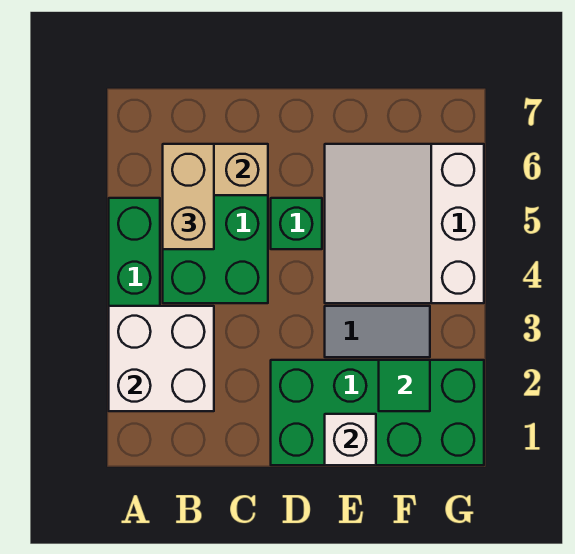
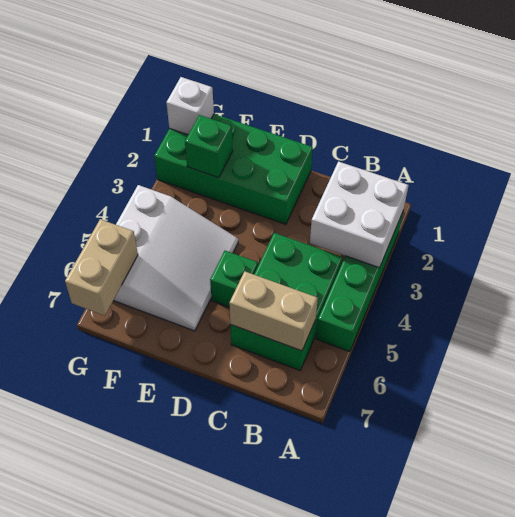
tan 1x2 brick [163,144,214,249] -> tan 1x2 brick moved to [65,219,138,316]
white 1x1 brick [325,414,376,465] -> white 1x1 brick moved to [166,77,214,135]
grey 1x2 tile [325,306,430,357] -> none
green 1x1 tile [379,360,430,411] -> green 1x1 brick [185,115,233,178]

